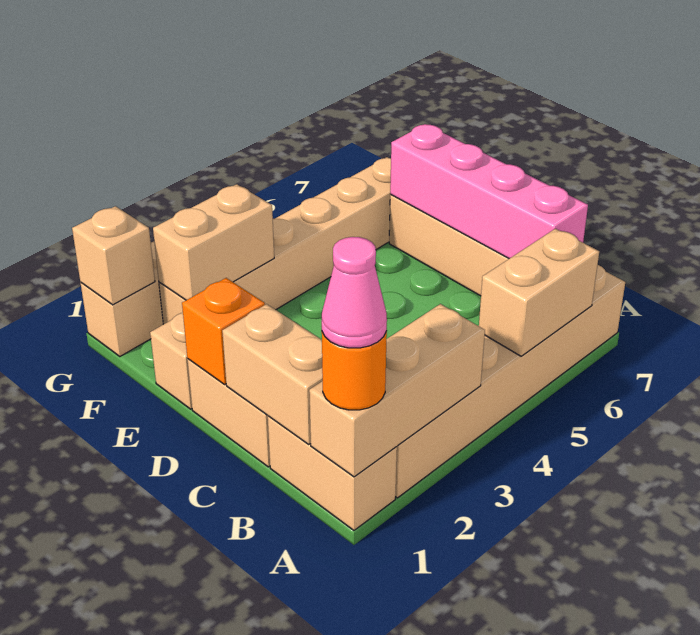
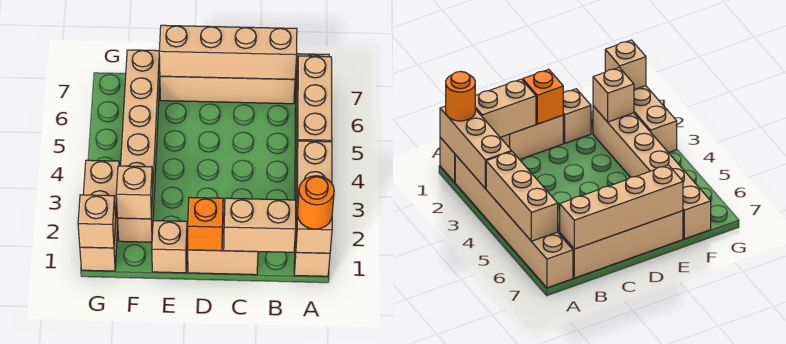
tan 1x2 brick [268,416,397,530] -> tan 1x1 brick [294,231,330,276]
pink 1x1 cone [322,237,387,348] -> none
tan 1x2 brick [479,229,599,356] -> tan 1x3 brick [296,56,332,162]
pink 1x4 brick [390,124,588,259] -> tan 1x4 brick [159,25,297,79]
tan 1x2 brick [153,184,274,300] -> tan 1x1 brick [116,166,153,219]

